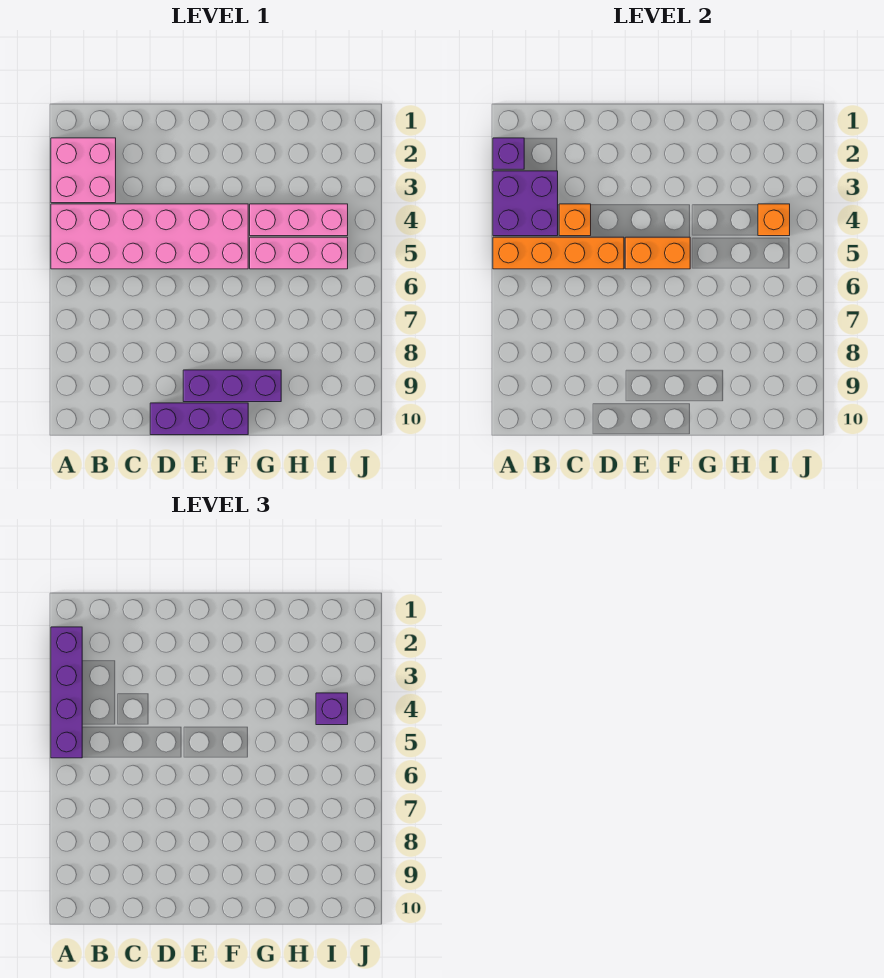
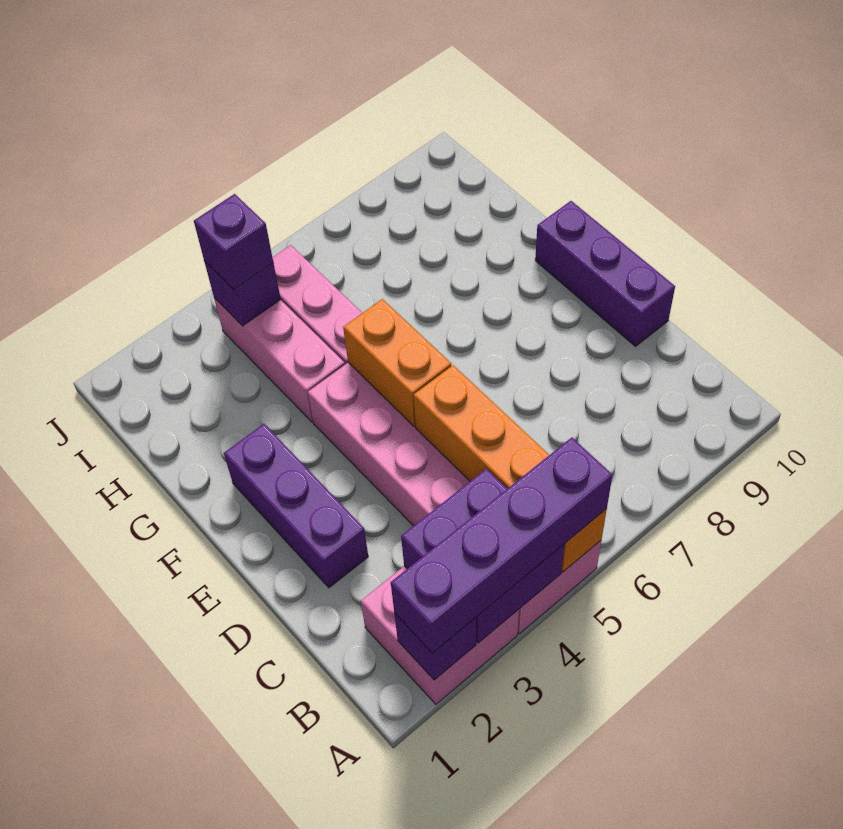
orange 1x1 brick [559,204,591,236] -> none
purple 1x3 brick [183,370,281,402] -> purple 1x3 brick moved to [224,424,368,588]
orange 1x1 brick [758,204,790,236] -> purple 1x1 brick [204,261,281,326]

